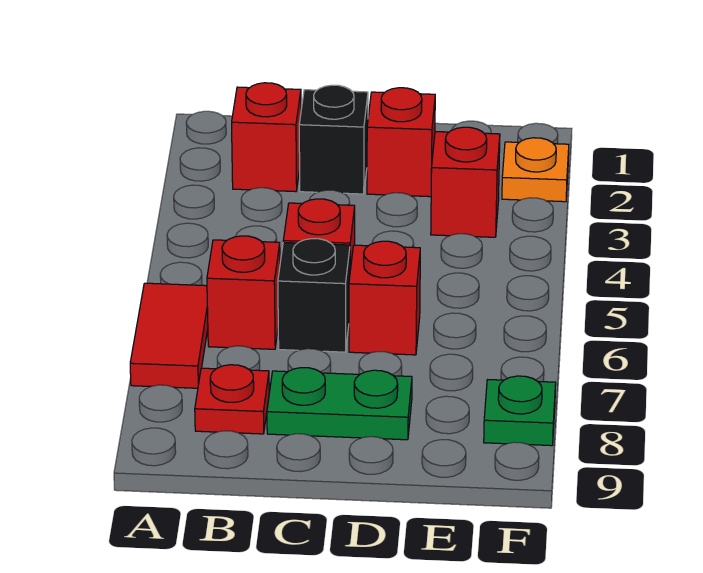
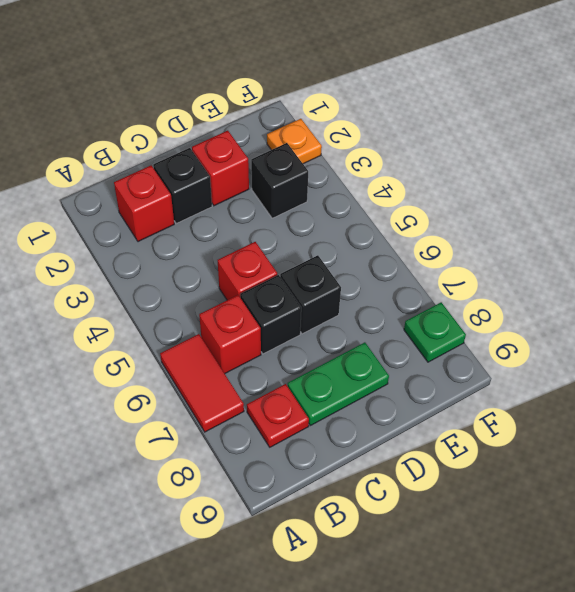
red 1x1 brick [349,241,420,355] -> black 1x1 brick [280,255,341,334]
red 1x1 brick [431,127,500,237] -> black 1x1 brick [251,143,308,218]

